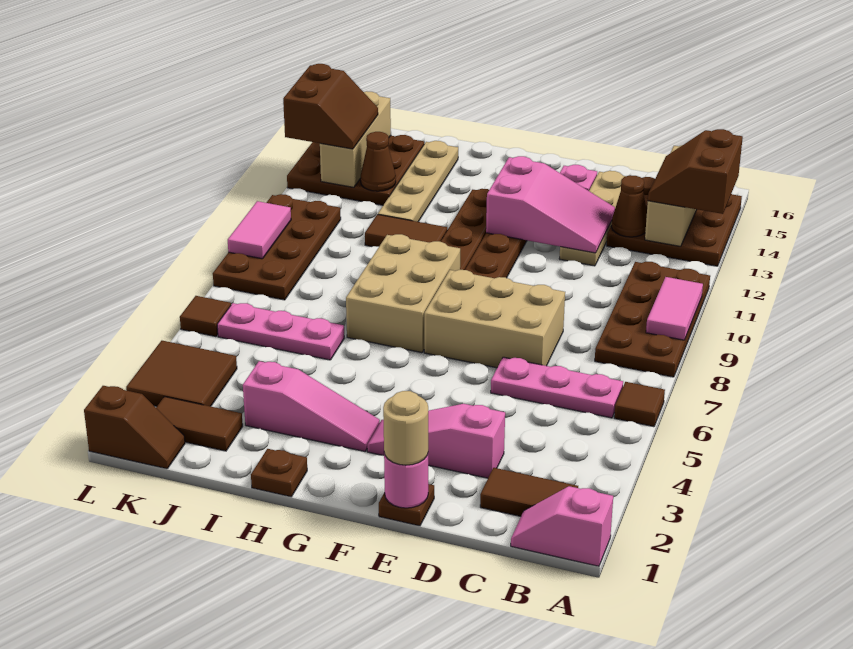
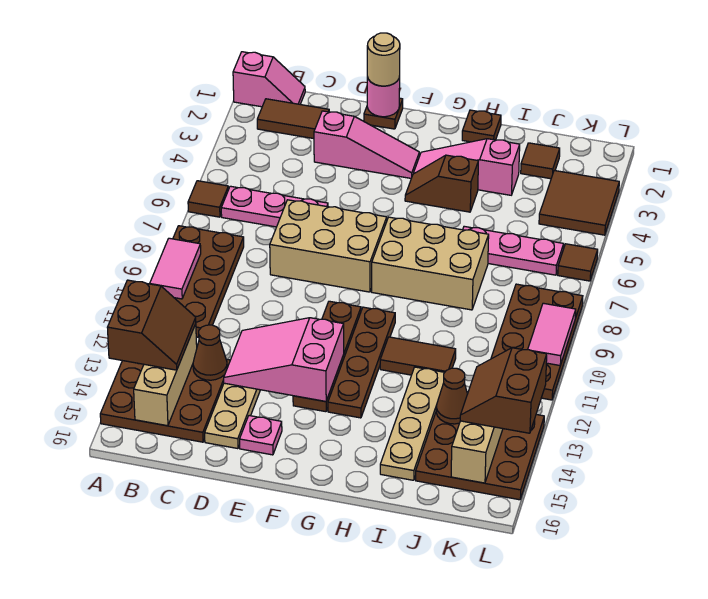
tan 2x3 brick [346,234,460,353] -> tan 2x3 brick turned to [372,217,489,310]
brown 1x2 tile [156,397,243,451] -> brown 1x1 tile [521,143,560,179]
brown 1x2 slope [84,386,185,469] -> brown 1x2 slope moved to [405,155,478,212]

